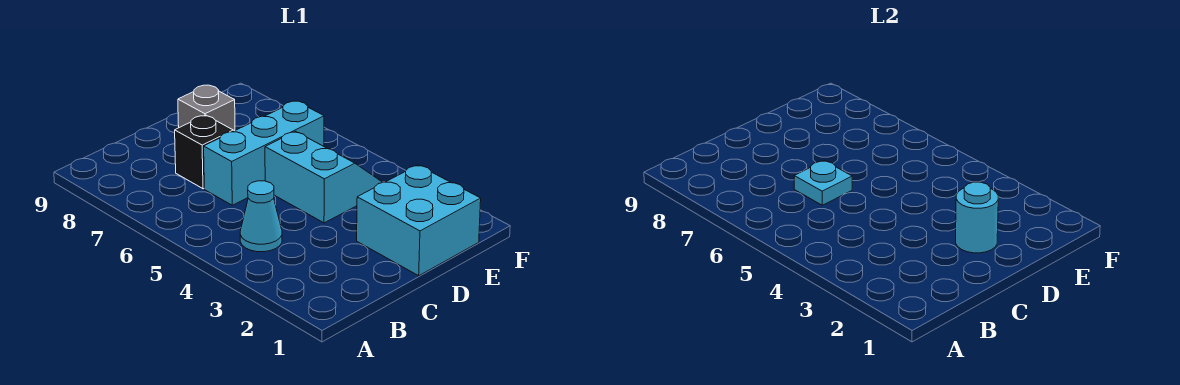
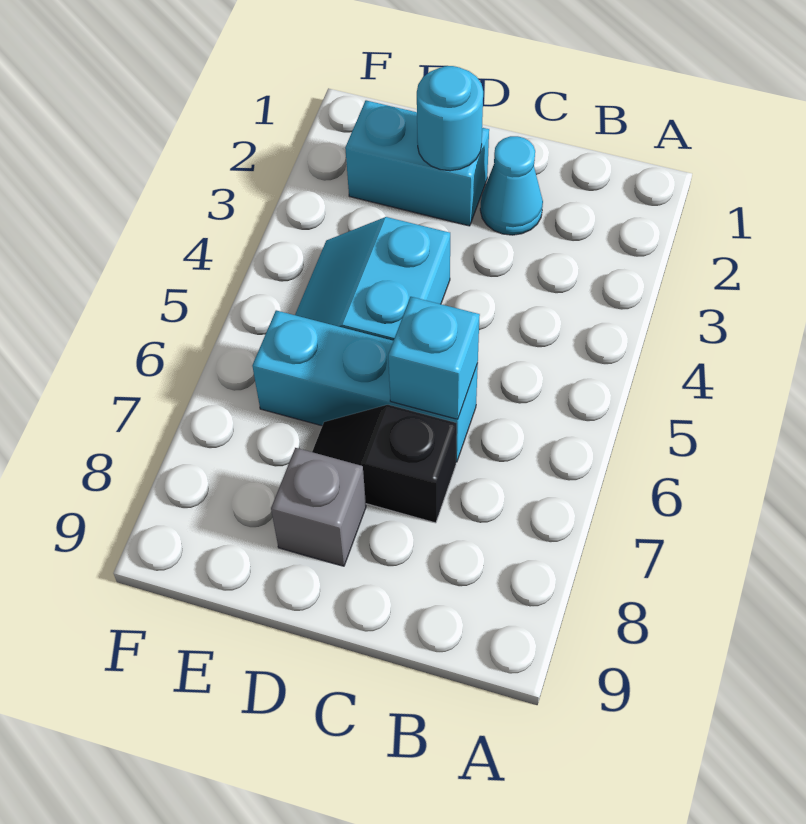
cyan 1x1 cone [240,181,282,252] -> cyan 1x1 cone moved to [480,136,543,235]
cyan 1x1 plate [794,161,852,205] -> cyan 1x1 brick [388,297,480,419]
cyan 2x2 brick [357,165,481,276] -> cyan 1x2 brick [345,100,489,226]

